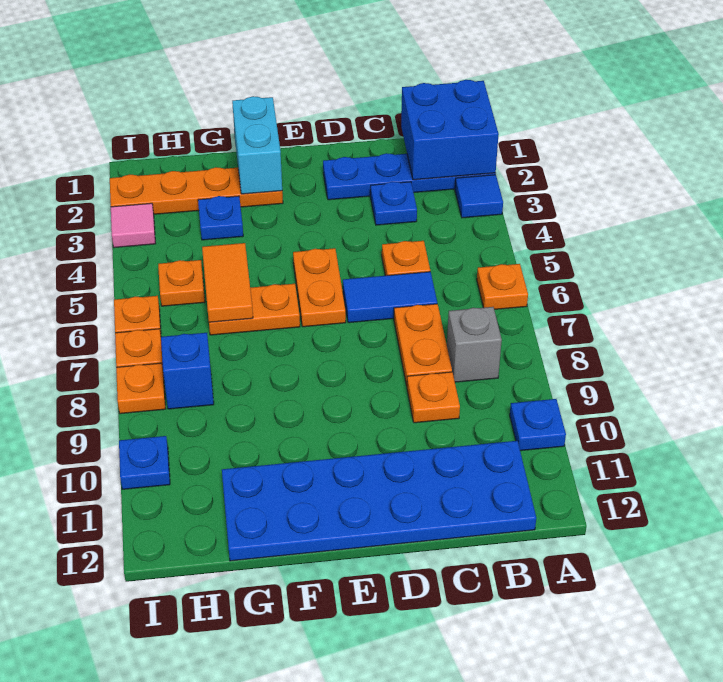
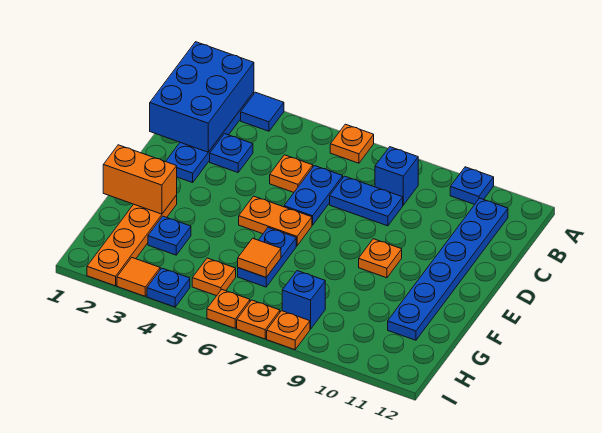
blue 2x2 brick [401,80,499,180] -> blue 2x3 brick [150,42,254,152]
grey 1x1 brick [447,307,502,382] -> blue 1x1 brick [375,147,418,205]
blue 2x6 plate [222,441,536,561] -> blue 1x6 plate [388,198,508,340]
blue 1x2 tile [343,272,437,323] -> blue 1x2 plate [284,166,343,225]
orange 1x2 plate [394,304,452,386] -> blue 1x2 plate [330,176,403,226]
orange 1x1 plate [407,372,460,423] -> orange 1x1 plate moved to [359,239,402,278]
cyan 1x2 brick [232,96,282,194] -> orange 1x2 brick [103,145,177,214]
orange 1x2 plate [209,284,300,335] -> blue 1x2 plate [238,228,296,287]
orange 1x2 tile [202,243,253,322] -> orange 1x1 tile [238,238,281,277]
pink 1x1 tile [111,203,156,248] -> orange 1x1 tile [117,258,160,296]
blue 1x1 plate [119,436,170,489] -> blue 1x1 plate moved to [147,268,190,307]

